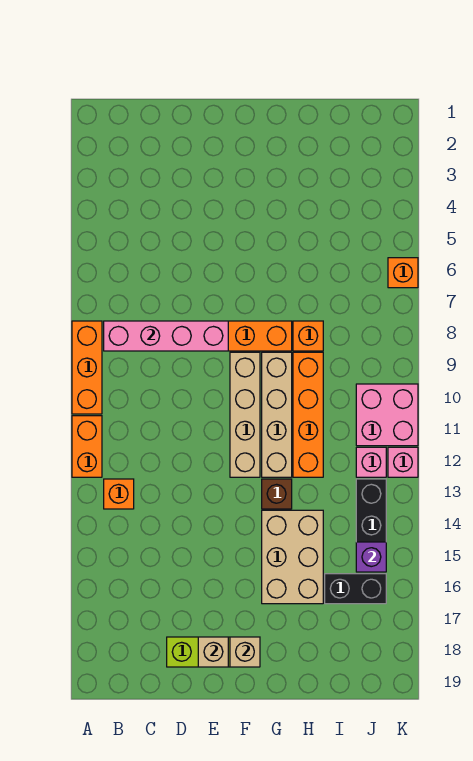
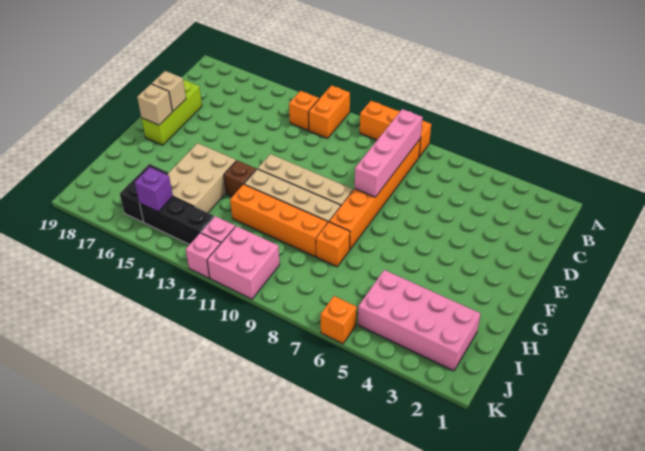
orange 1x2 brick [72,416,102,477] -> orange 1x2 brick turned to [309,85,350,138]
tan 2x3 brick [262,510,323,604] -> tan 2x3 brick turned to [167,143,236,213]
none -> pink 2x4 brick [358,270,481,371]

